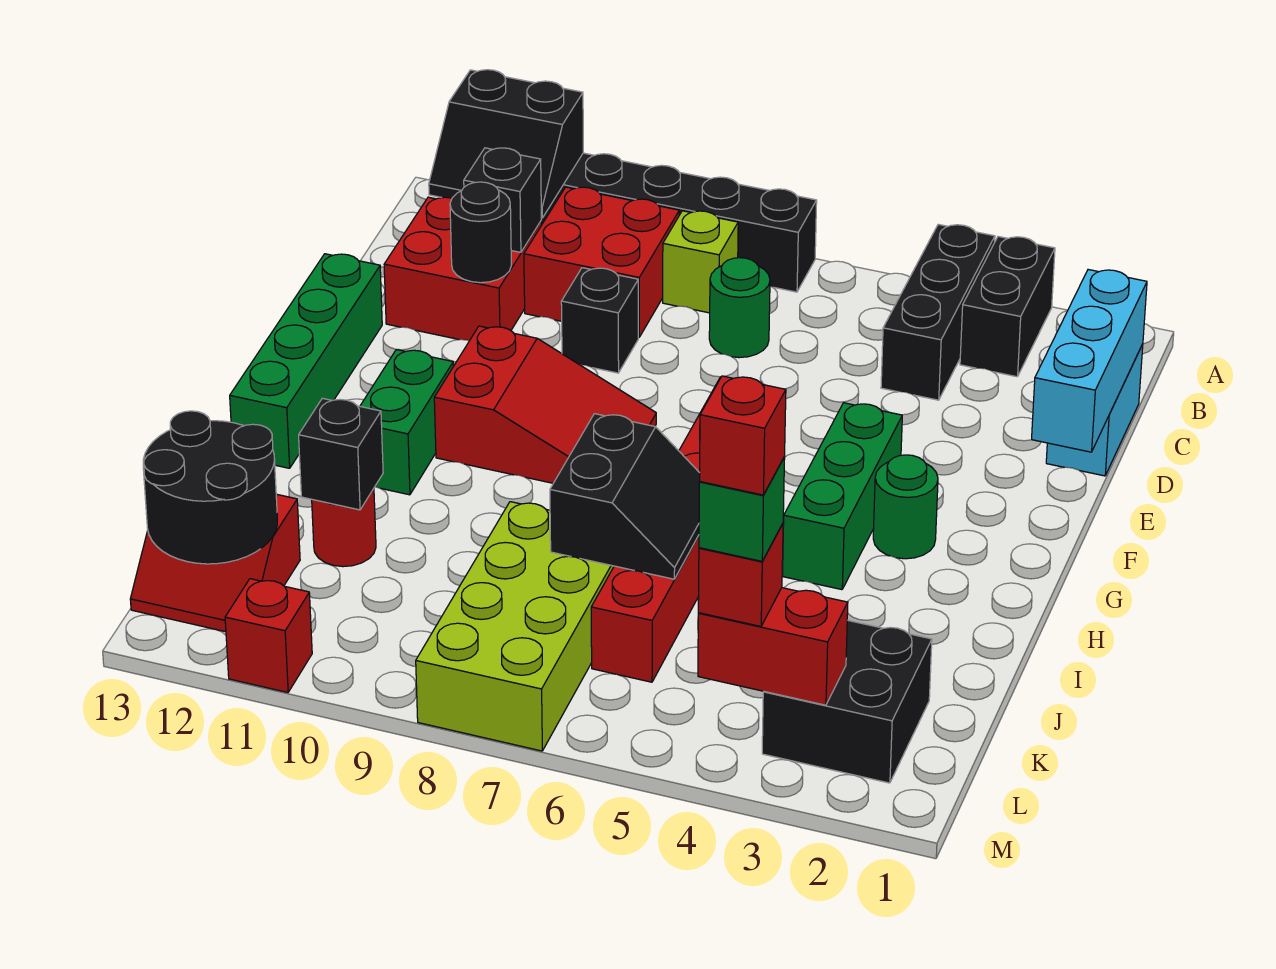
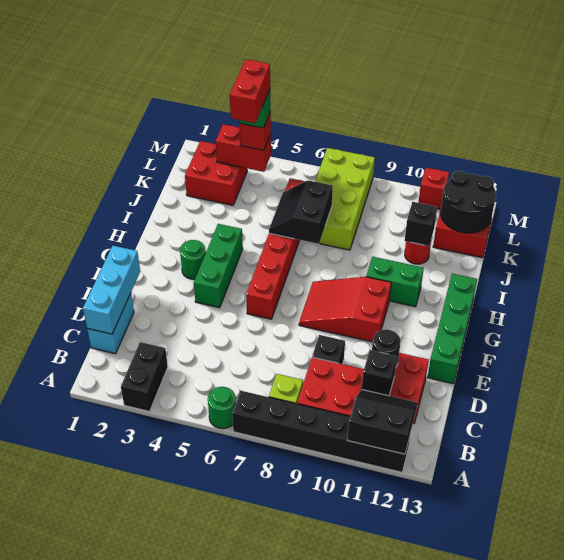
black 1x3 brick [881,224,995,400] -> none
green 1x1 round brick [709,258,770,358] -> green 1x1 round brick moved to [208,387,236,429]
green 1x2 brick [360,350,453,495] -> green 1x2 brick turned to [366,257,424,307]
black 2x2 brick [762,620,932,783] -> red 2x2 brick [185,141,247,205]
red 1x1 brick [700,376,786,495] -> red 1x2 brick [230,59,270,123]

